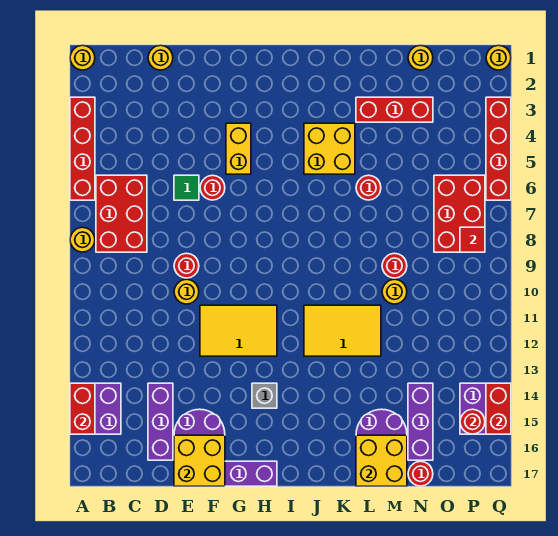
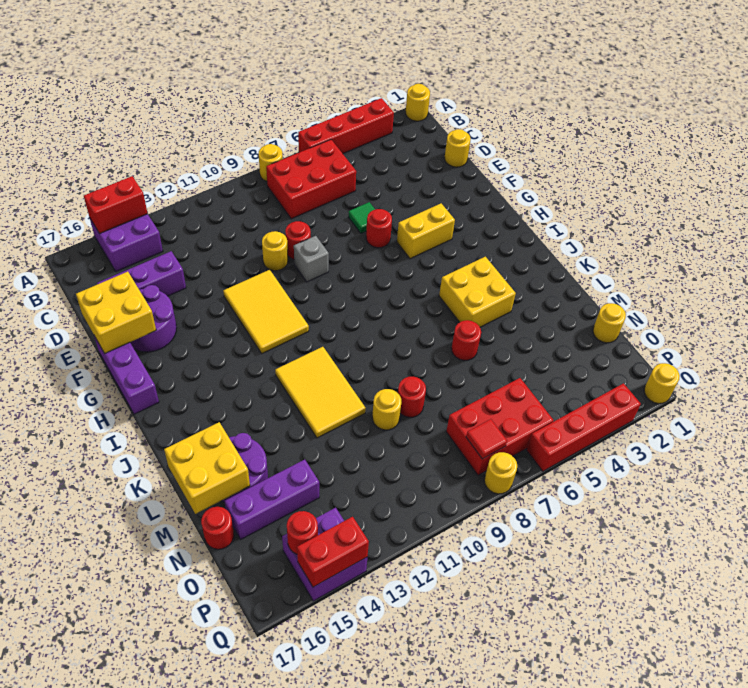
grey 1x1 brick [252,383,277,408] -> grey 1x1 brick moved to [294,236,329,282]
red 1x3 brick [356,97,433,122] -> none
none -> yellow 1x1 round brick [484,452,517,494]

